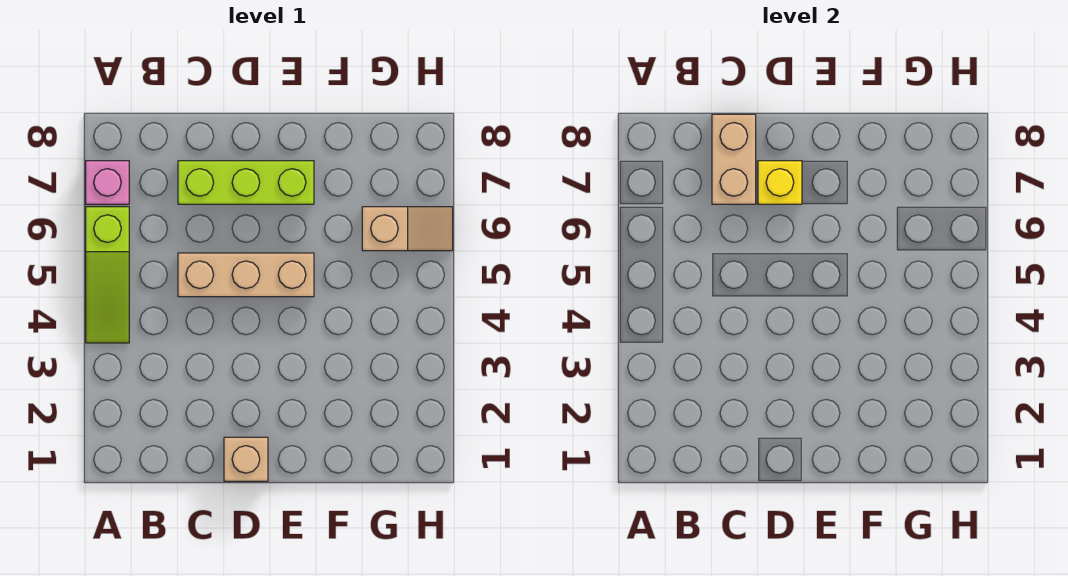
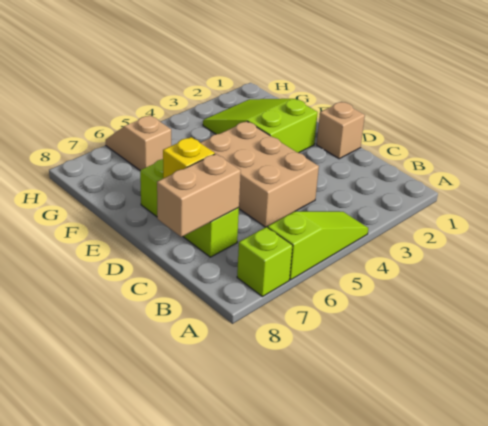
pink 1x1 brick [86,161,129,204] -> lime 1x1 brick [237,227,293,297]
tan 1x3 brick [178,253,314,297] -> tan 2x3 brick [201,121,319,227]
none -> lime 2x3 slope [203,99,318,153]

